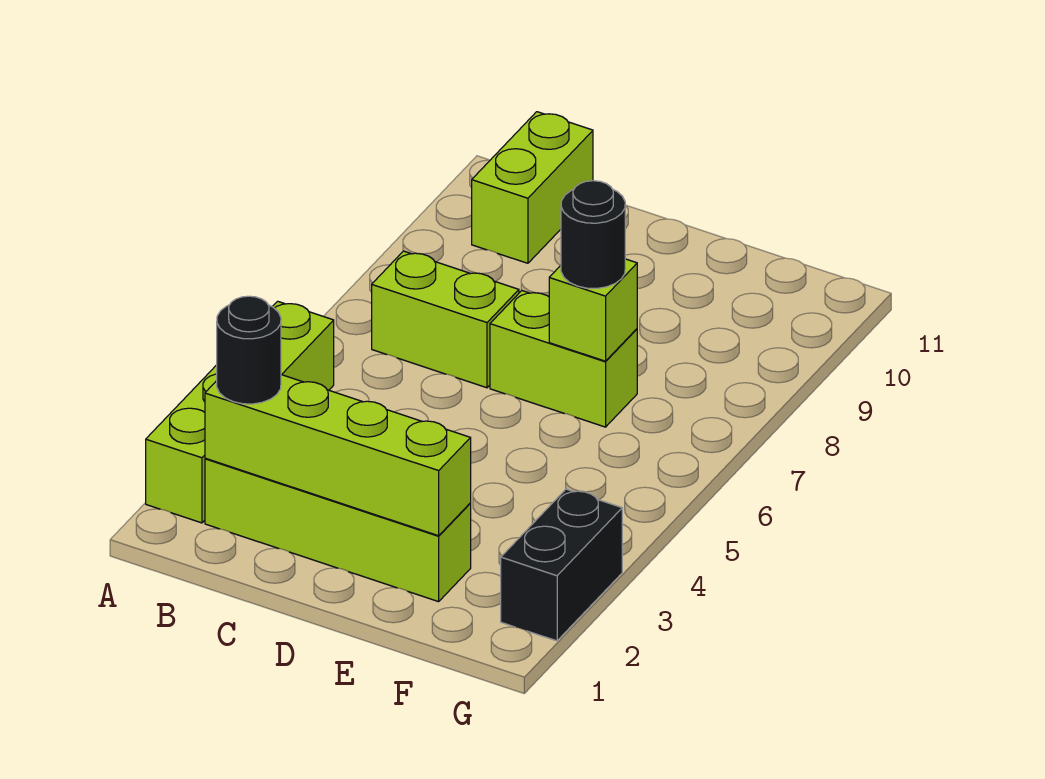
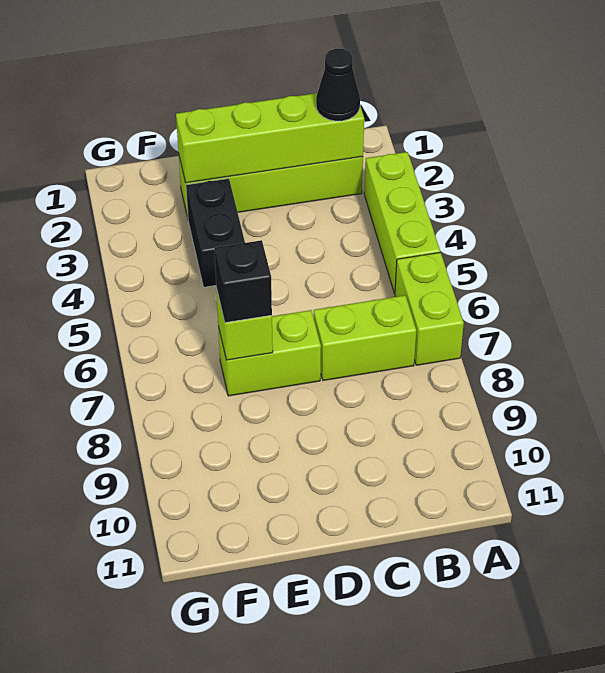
lime 1x4 brick [146,301,334,523] -> lime 1x3 brick [364,152,440,293]
black 1x1 round brick [217,296,281,404] -> black 1x1 cone [316,49,360,121]
lime 1x2 brick [472,112,593,263] -> lime 1x2 brick moved to [395,252,464,365]
black 1x1 round brick [561,181,625,288] -> black 1x1 brick [214,240,272,323]
black 1x2 brick [501,489,622,641] -> black 1x2 brick moved to [186,179,245,287]

